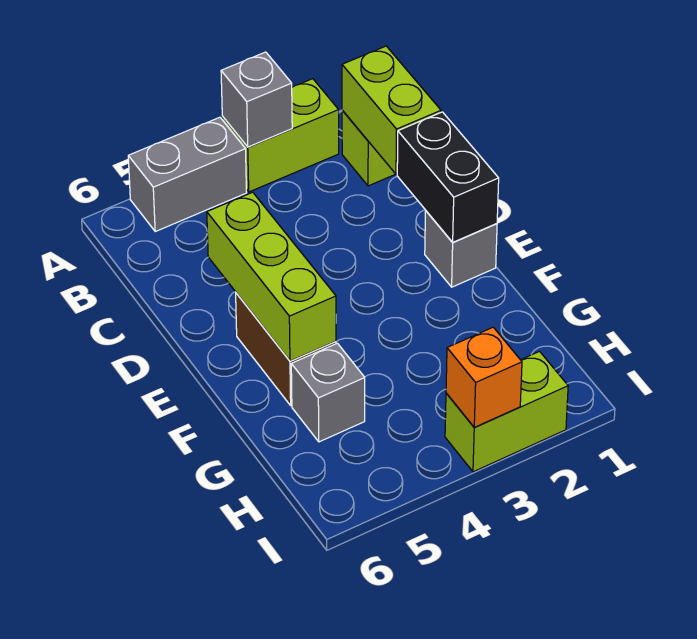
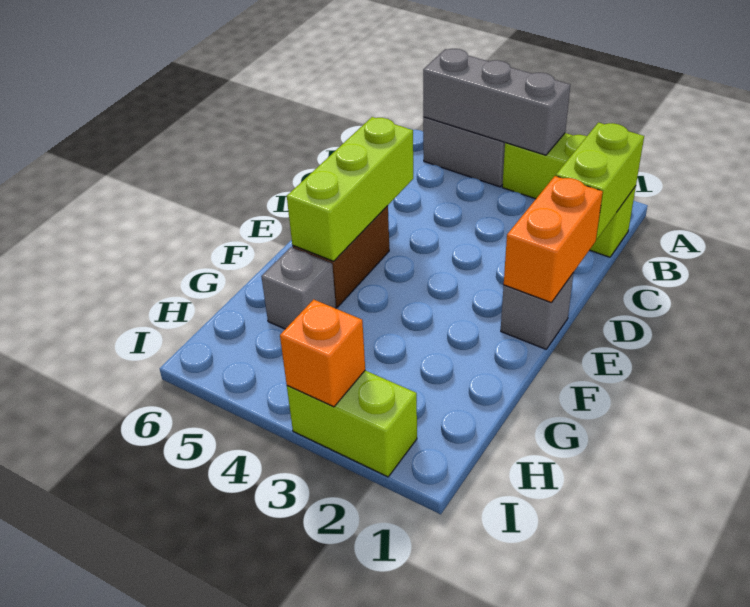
grey 1x1 brick [221,52,292,147] -> grey 1x3 brick [423,49,570,155]
black 1x2 brick [397,112,499,242] -> orange 1x2 brick [504,176,603,303]

